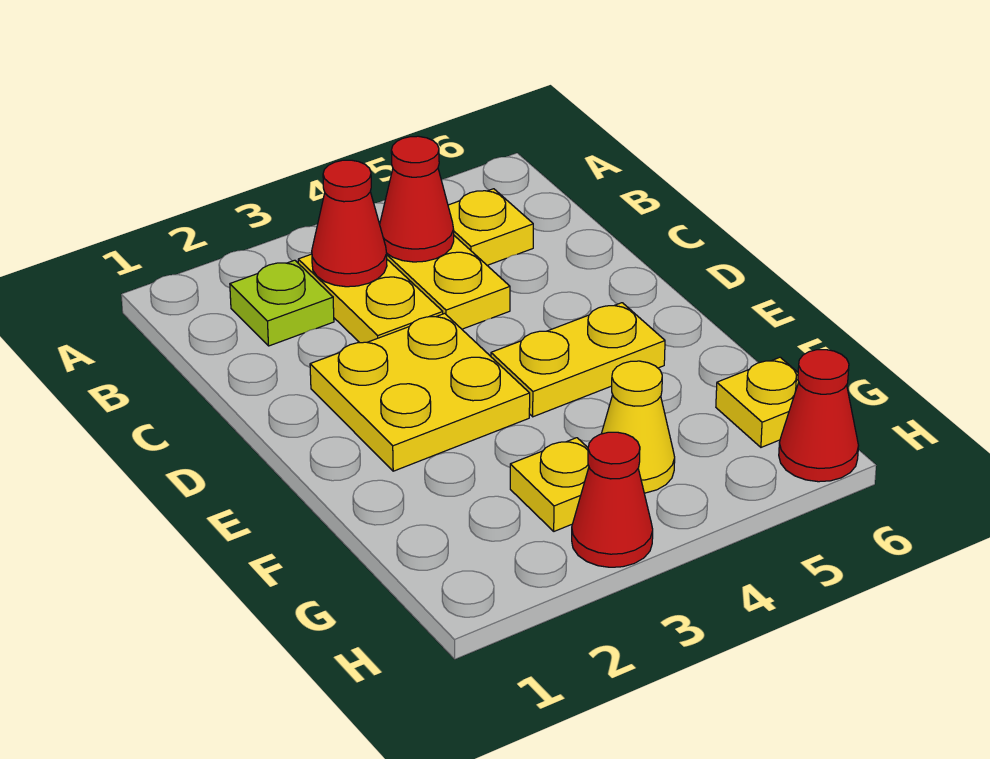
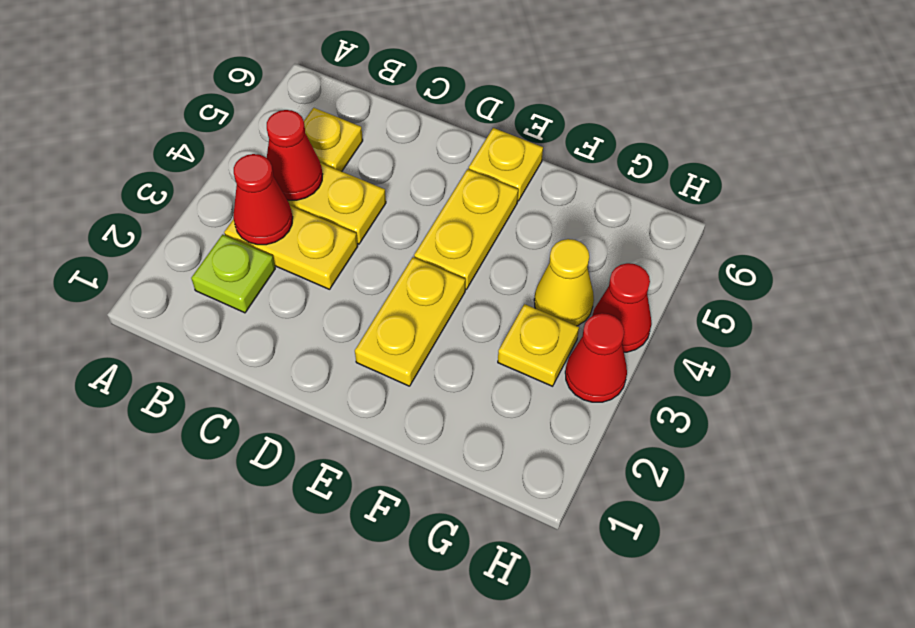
yellow 2x2 plate [310,313,530,471] -> yellow 1x2 plate [355,257,465,386]
yellow 1x1 plate [716,357,799,447] -> yellow 1x1 plate moved to [469,128,543,201]
red 1x1 cone [779,350,859,482] -> red 1x1 cone moved to [592,263,652,352]

